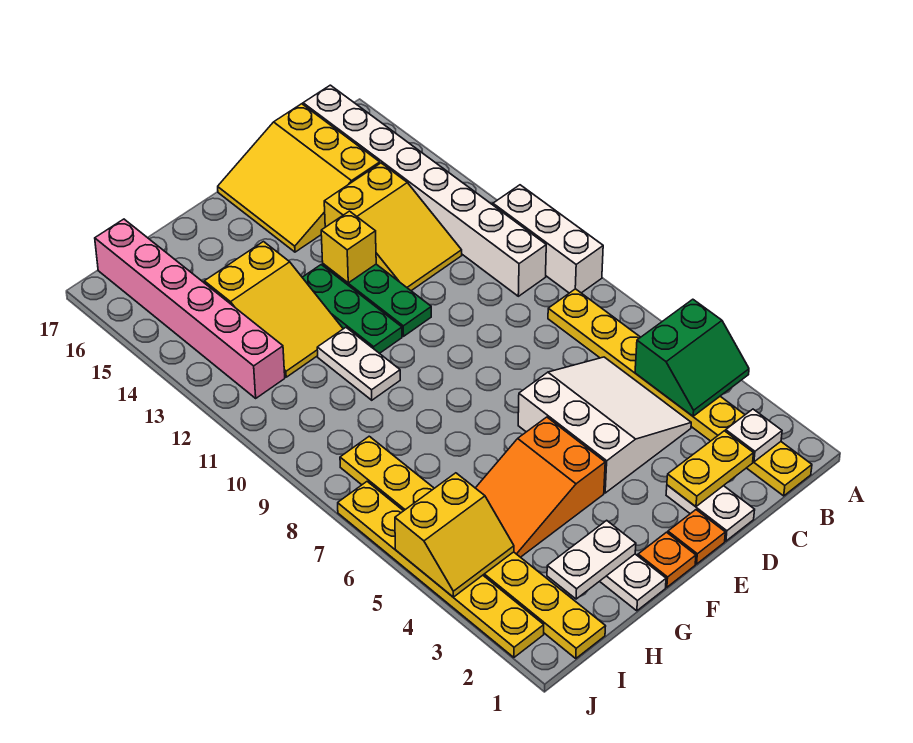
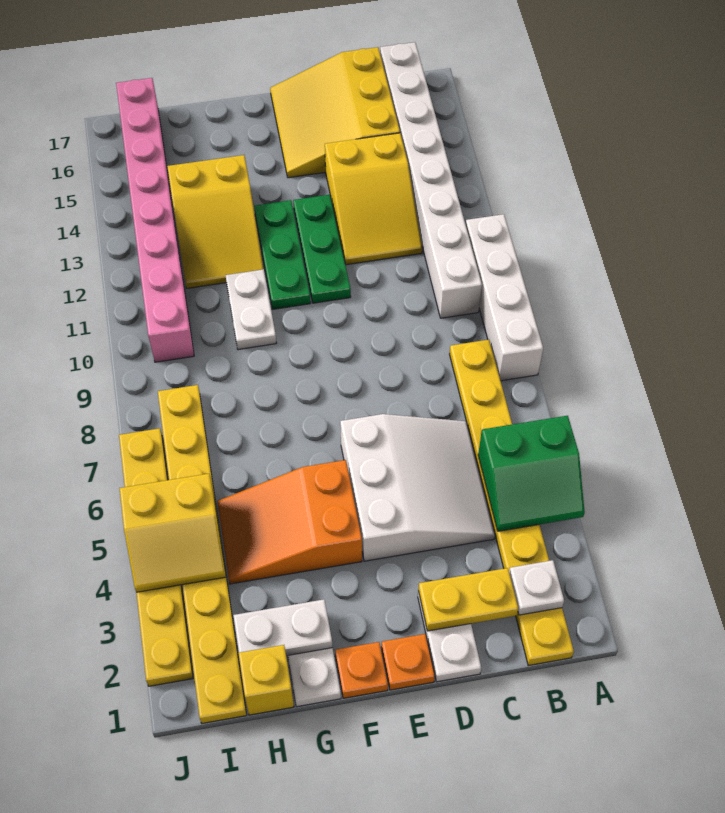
white 1x3 brick [493,185,603,293] -> white 1x4 brick [466,214,543,381]
yellow 1x1 brick [321,211,376,283] -> yellow 1x1 brick moved to [239,645,294,715]
pink 1x6 brick [95,219,285,398] -> pink 1x8 brick [116,78,194,362]

